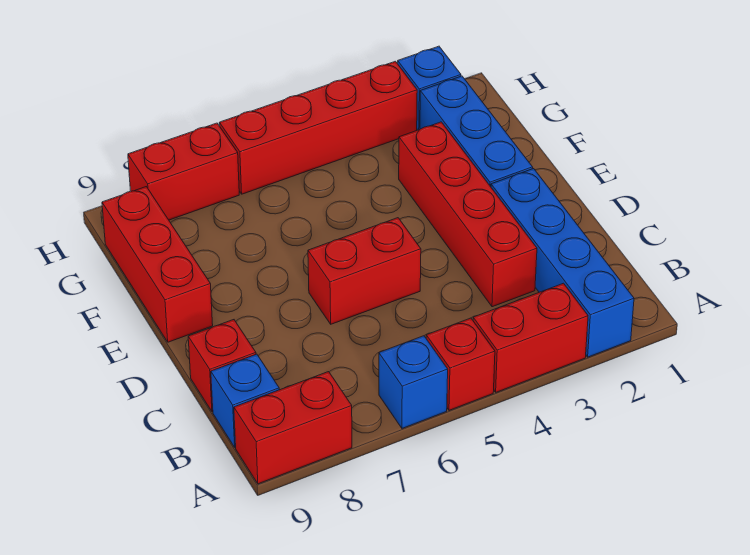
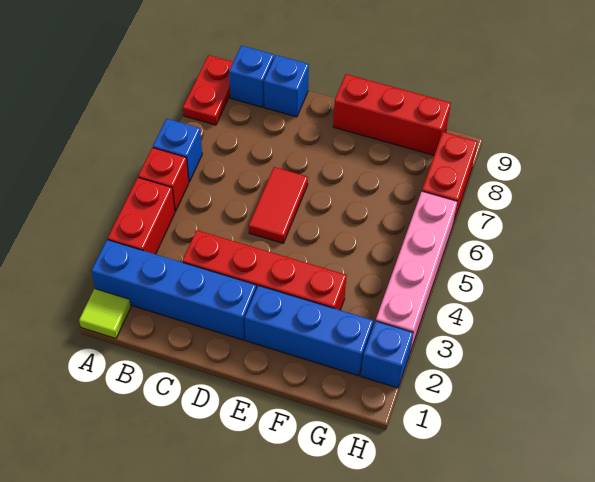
none -> lime 1x1 tile [79,289,131,339]
red 1x2 brick [234,372,352,484] -> red 1x2 plate [183,55,233,125]
red 1x1 brick [188,320,256,412] -> blue 1x1 brick [264,55,309,117]
red 1x2 brick [308,218,421,324] -> red 1x2 tile [249,167,308,243]
red 1x4 brick [219,61,417,194] -> pink 1x4 brick [376,191,457,351]

